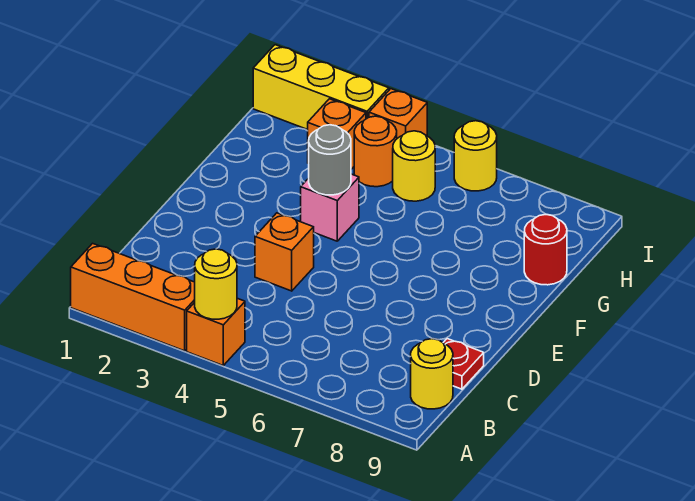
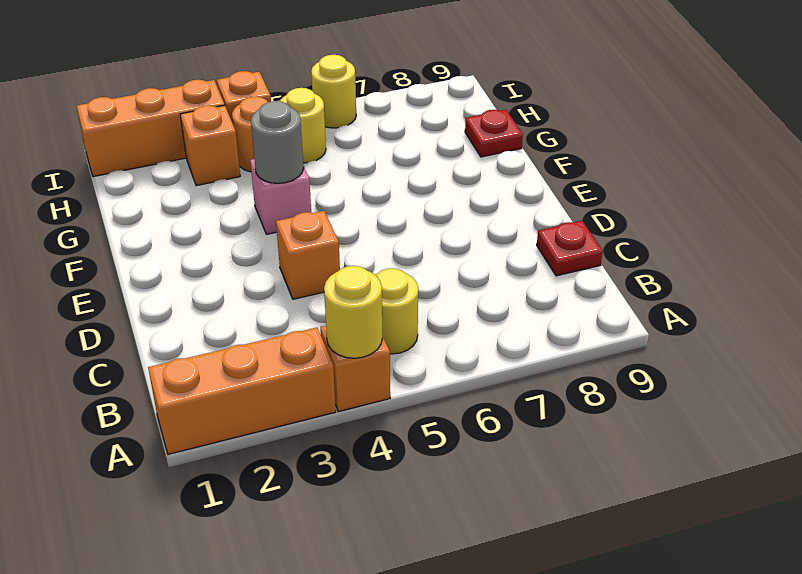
yellow 1x1 round brick [411,339,453,409] -> yellow 1x1 round brick moved to [375,268,418,354]
red 1x1 round brick [524,215,567,285] -> red 1x1 plate [465,110,523,157]
yellow 1x3 brick [253,45,389,130] -> orange 1x3 brick [77,80,224,177]

